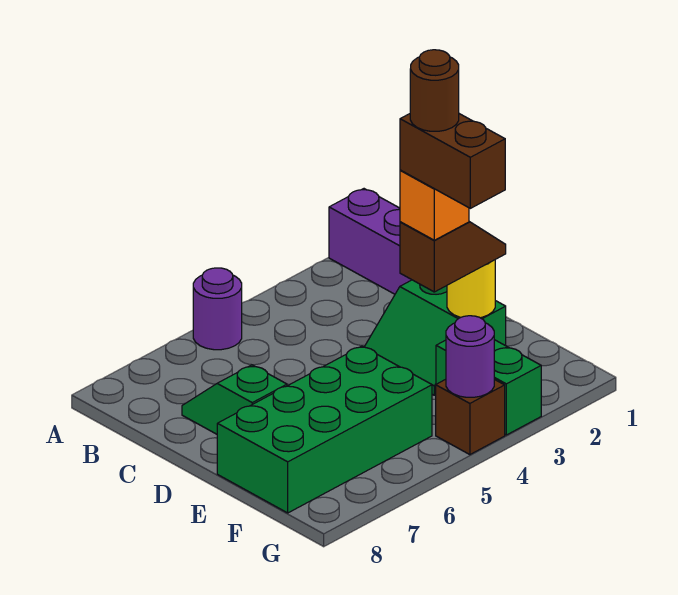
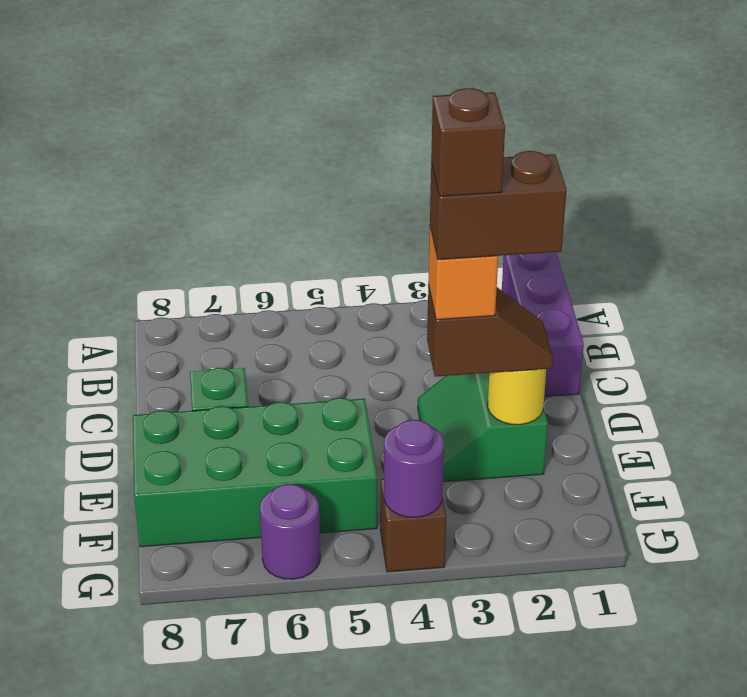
purple 1x1 round brick [193,268,242,350] -> purple 1x1 round brick moved to [260,484,320,579]
brown 1x2 brick [400,114,505,208] -> brown 1x2 brick turned to [430,151,567,260]
brown 1x1 round brick [410,50,459,131] -> brown 1x1 brick [431,88,505,196]
green 1x2 brick [436,340,541,435] -> none

